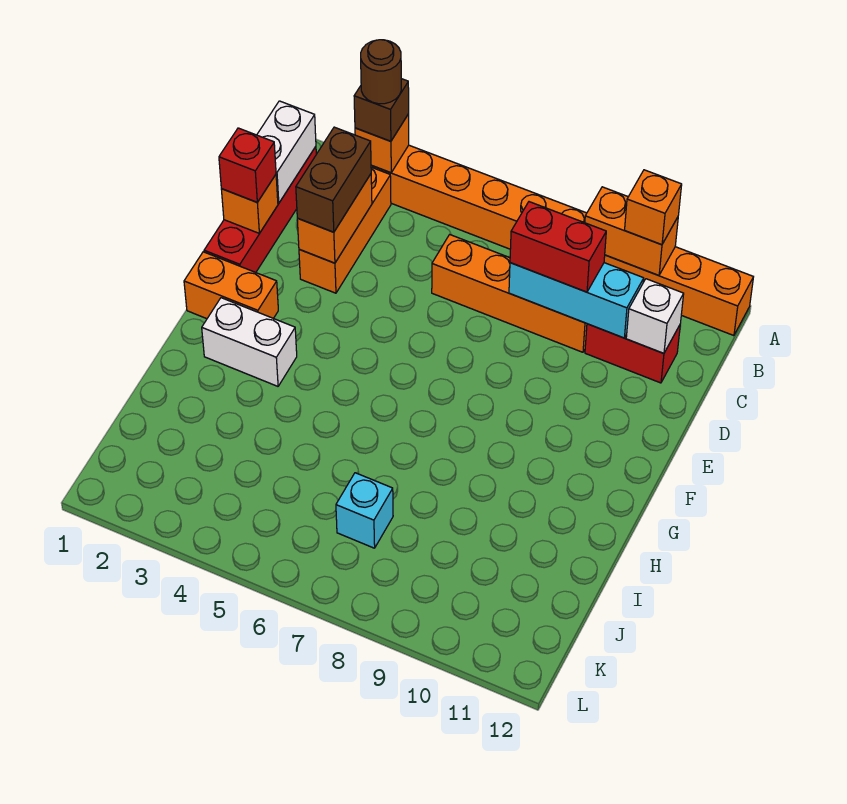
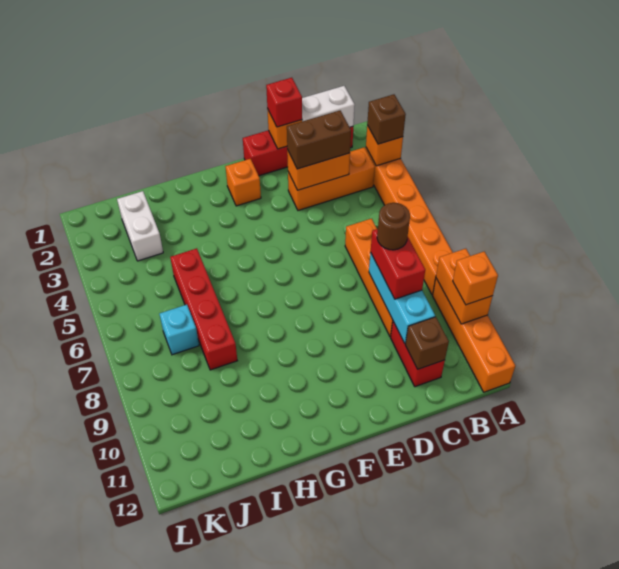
brown 1x1 round brick [361,40,401,104] -> brown 1x1 round brick moved to [377,203,410,250]
white 1x1 brick [626,279,684,353] -> brown 1x1 brick [405,317,449,369]
orange 1x2 brick [184,252,278,319] -> orange 1x1 brick [225,159,261,206]
white 1x2 brick [202,298,297,386] -> white 1x2 brick moved to [117,191,163,261]
none -> red 1x4 brick [170,248,237,370]

